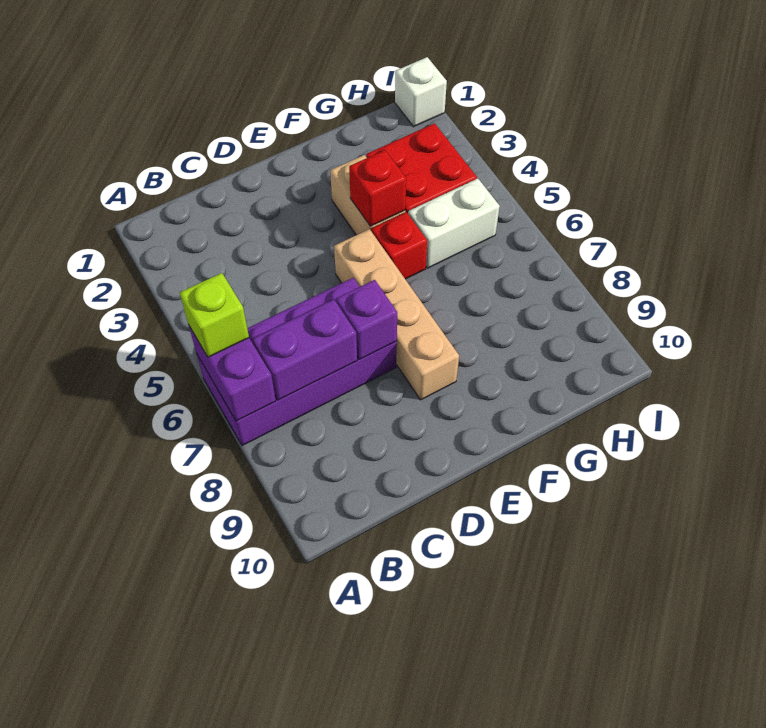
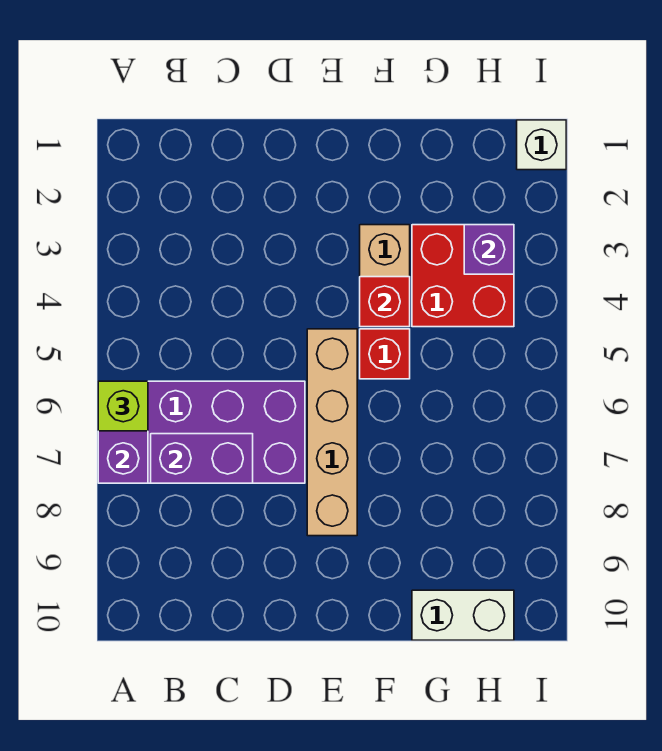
purple 1x1 brick [336,280,397,360] -> purple 1x1 brick moved to [464,225,514,274]
white 1x2 brick [408,178,500,268] -> white 1x2 brick moved to [412,590,514,640]

